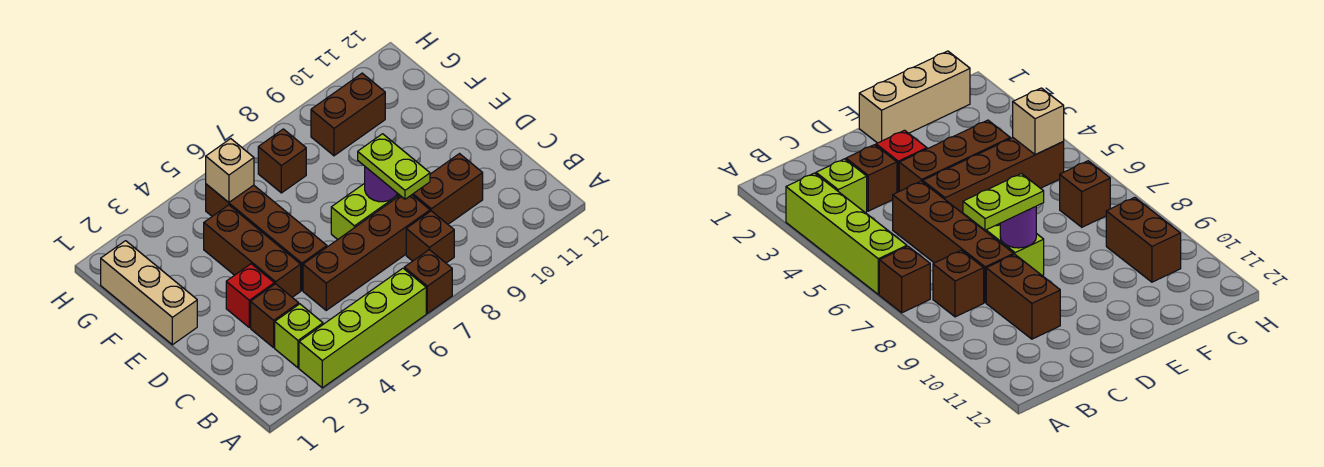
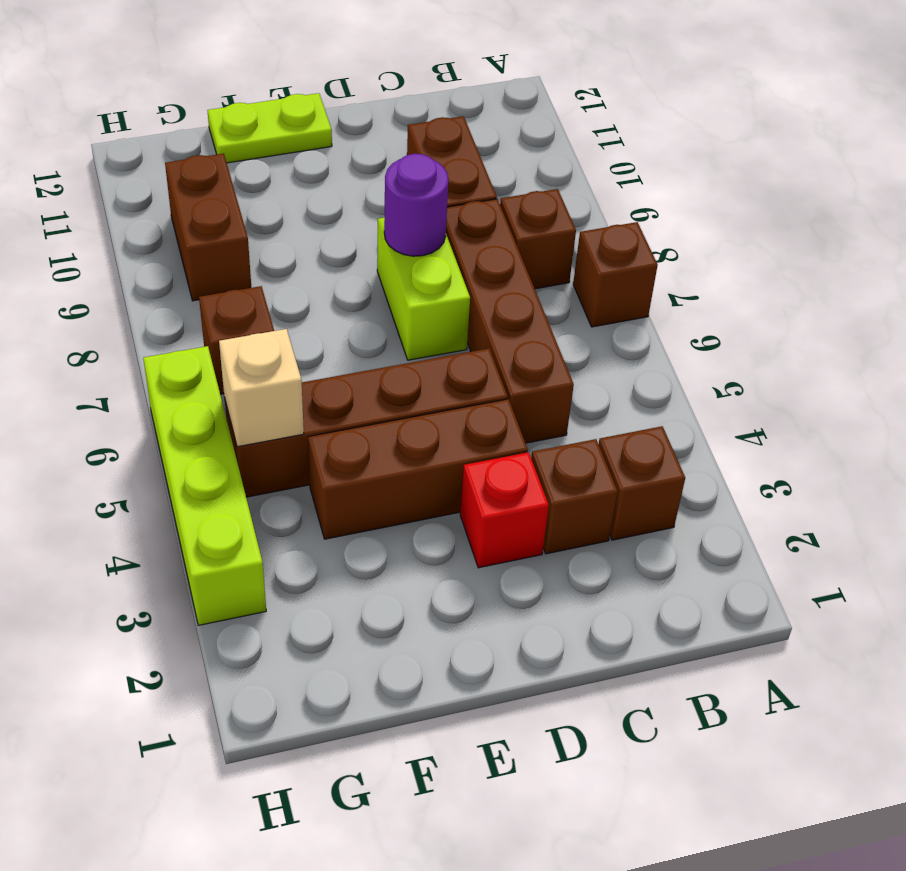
lime 1x4 brick [299,268,426,388] -> lime 1x4 brick moved to [143,346,266,625]
lime 1x1 brick [275,304,323,368] -> brown 1x1 brick [599,426,685,540]
lime 1x2 plate [358,134,430,199] -> lime 1x2 plate moved to [207,93,332,163]
tan 1x3 brick [101,241,197,345] -> none

